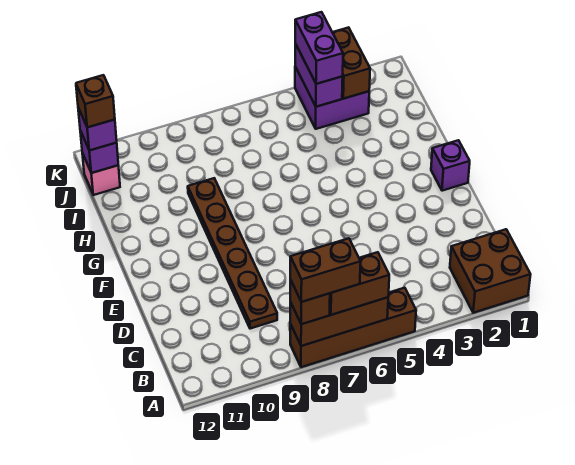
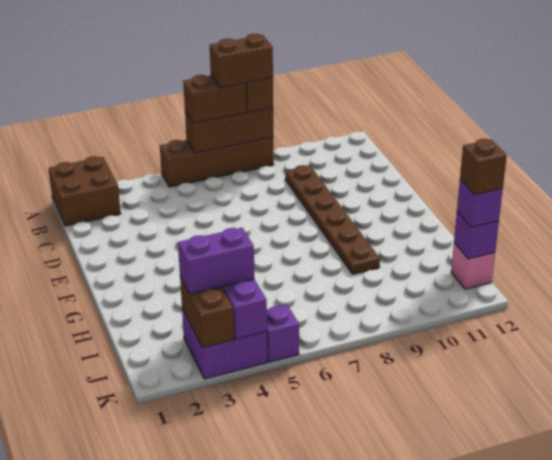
purple 1x1 brick [431,140,470,191] -> purple 1x1 brick moved to [267,305,299,362]
purple 1x2 brick [295,12,343,84] -> purple 1x2 brick turned to [178,228,254,294]

